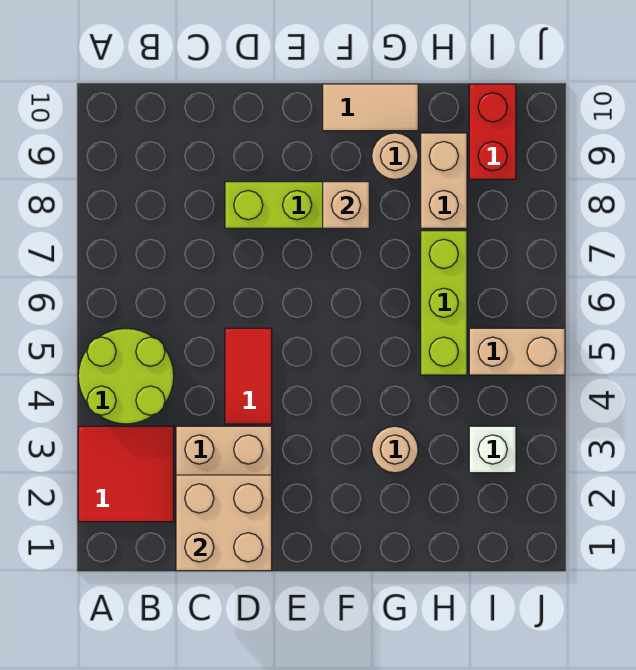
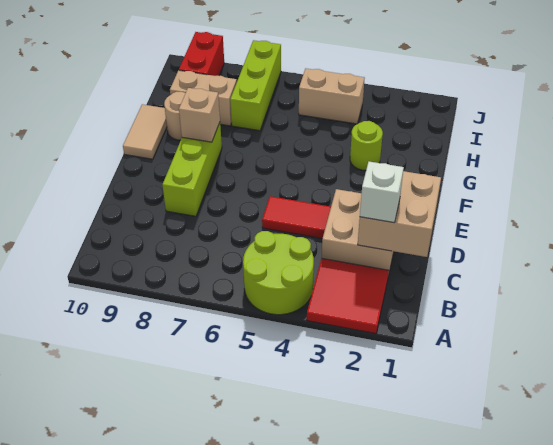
tan 1x1 round brick [372,426,418,473] -> lime 1x1 round brick [350,121,383,170]
lime 1x3 brick [421,231,467,375] -> lime 1x3 brick turned to [230,40,281,131]
white 1x1 brick [469,426,516,473] -> white 1x1 brick moved to [360,162,404,223]
tan 1x2 brick [469,328,565,375] -> tan 1x2 brick turned to [299,69,365,124]
red 1x2 brick [469,84,516,179] -> red 1x2 brick turned to [179,32,224,76]

